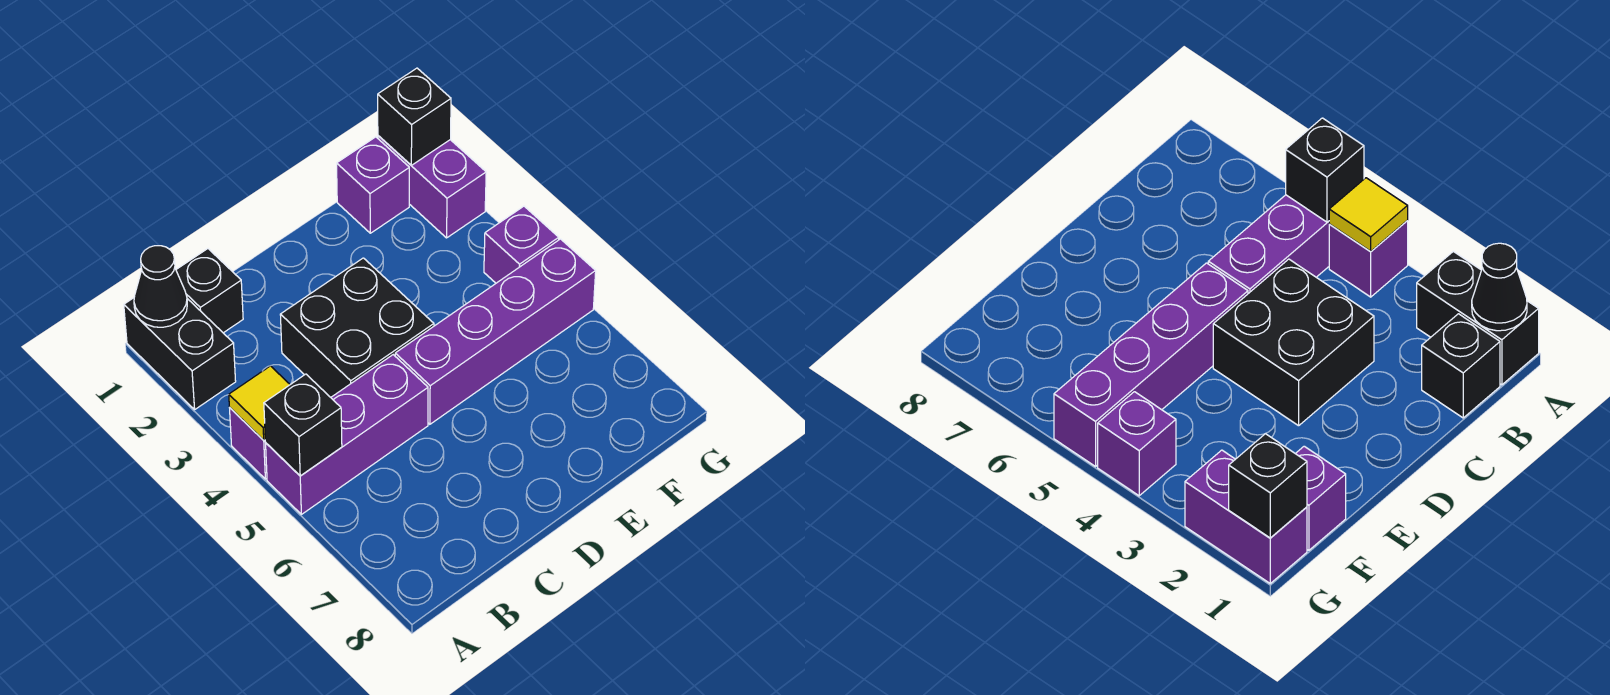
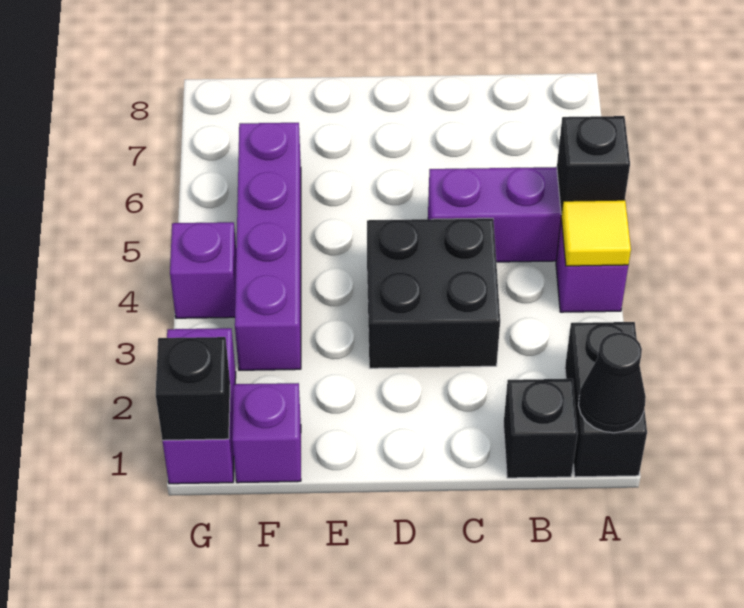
purple 1x4 brick [395,239,596,424] -> purple 1x4 brick turned to [235,123,301,370]

